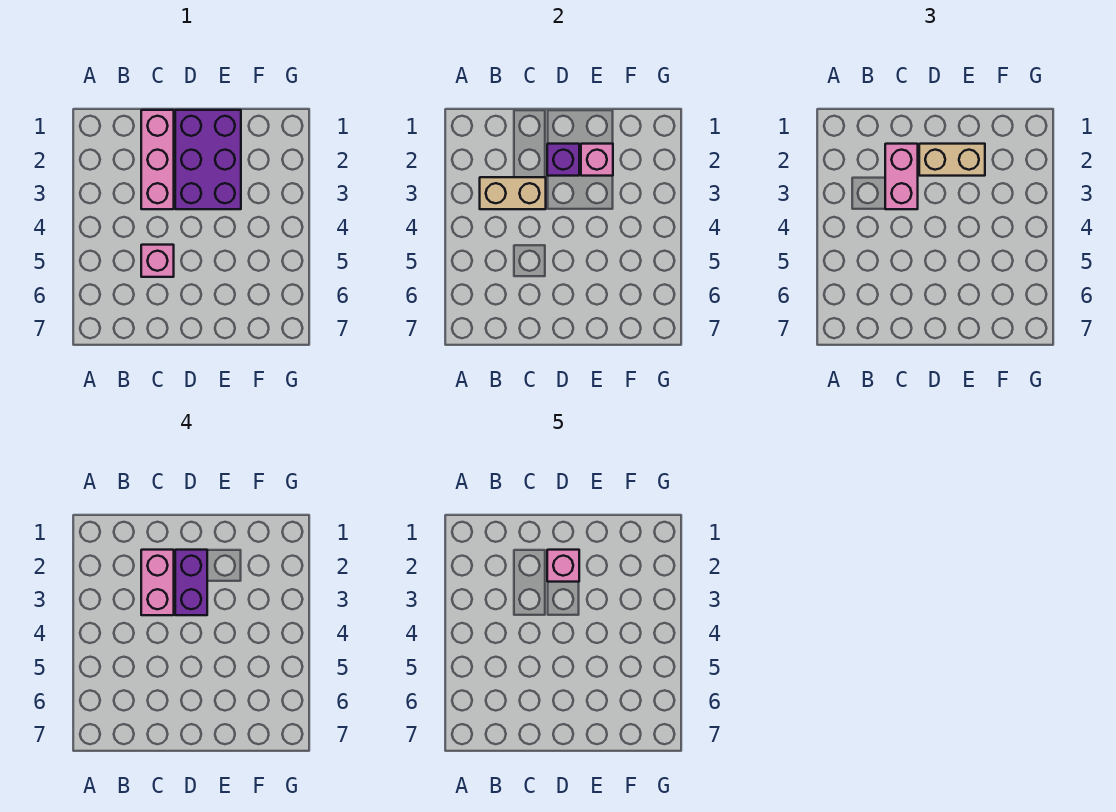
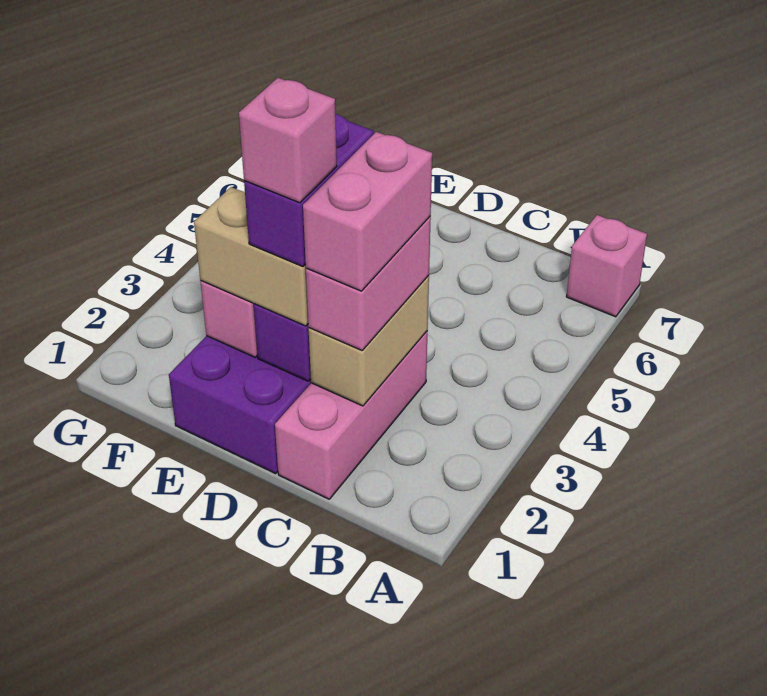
tan 1x2 brick [480,177,546,209] -> tan 1x2 brick turned to [309,275,429,406]
pink 1x1 brick [141,245,174,277] -> pink 1x1 brick moved to [567,215,647,317]

